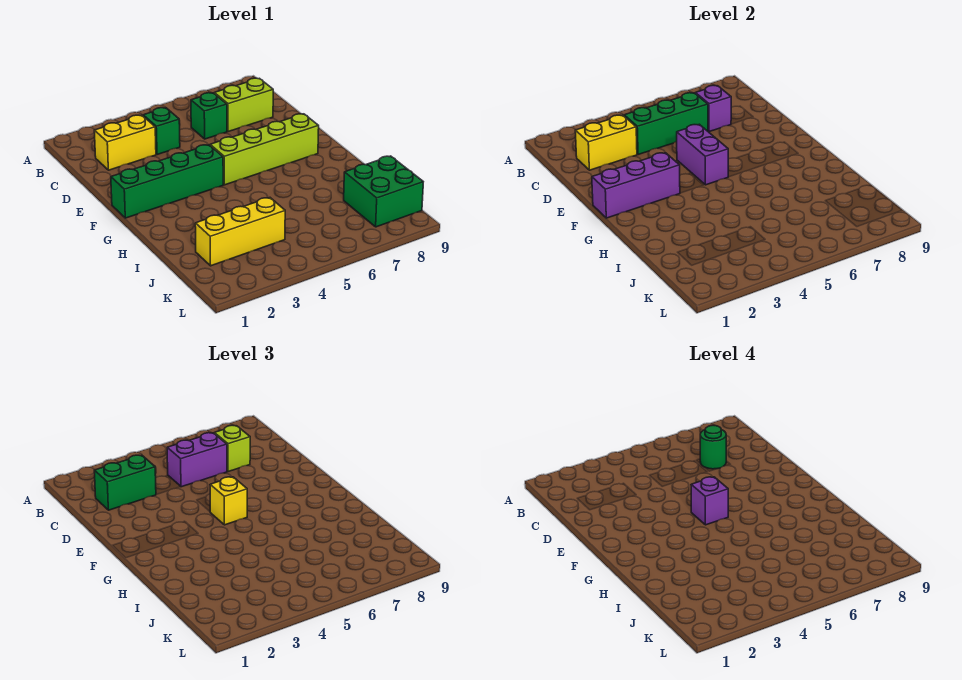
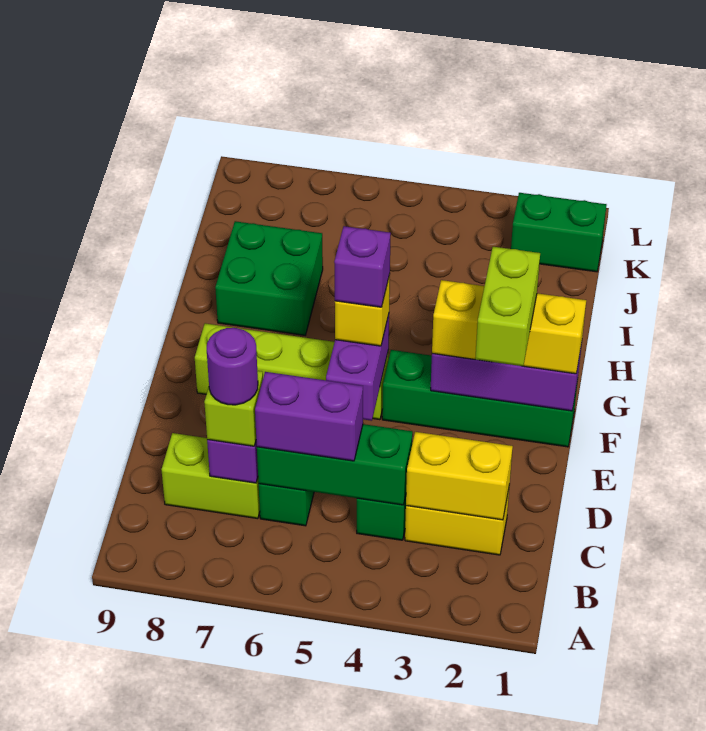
green 1x2 brick [94,455,156,510] -> green 1x2 brick moved to [511,193,607,272]
green 1x1 round brick [700,425,726,469] -> purple 1x1 round brick [207,328,258,405]
none -> lime 1x2 brick [475,247,540,366]
yellow 1x3 brick [195,198,285,266] -> yellow 1x3 brick moved to [432,280,586,374]
green 2x2 brick [344,156,423,227] -> green 2x2 brick moved to [215,221,323,335]

